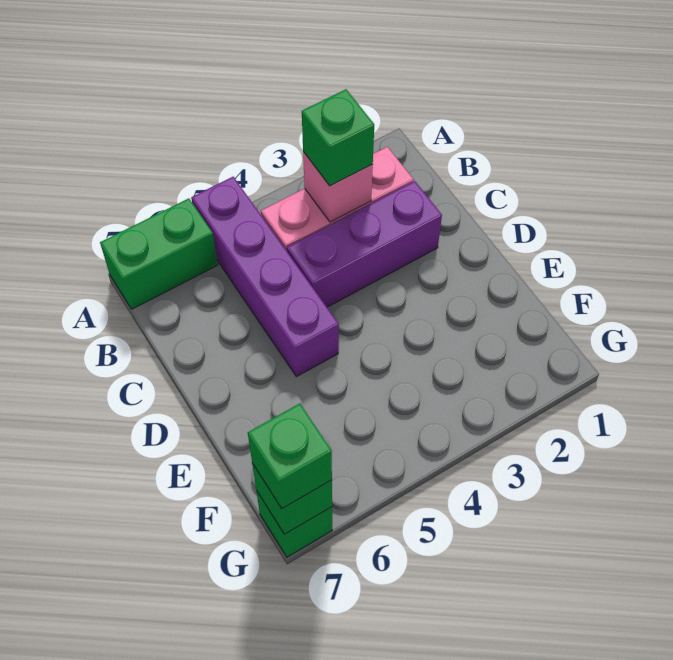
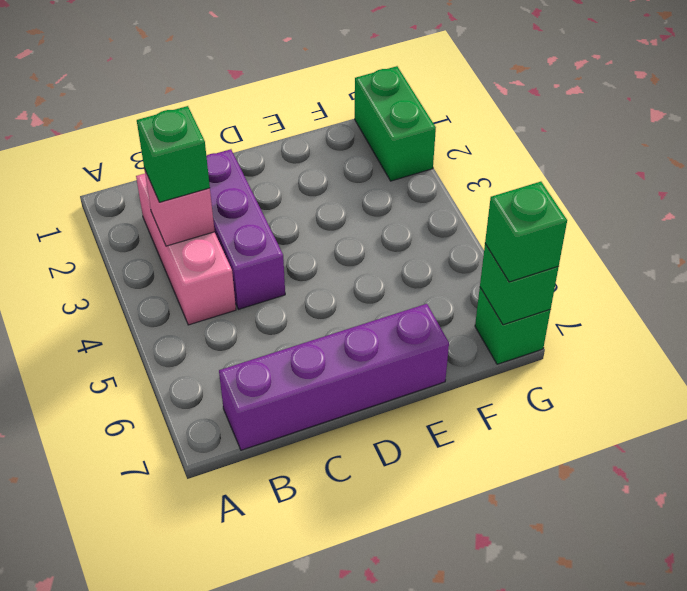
purple 1x4 brick [191,177,339,377] -> purple 1x4 brick moved to [219,304,449,450]
green 1x2 brick [100,198,218,309] -> green 1x2 brick moved to [355,66,436,181]

